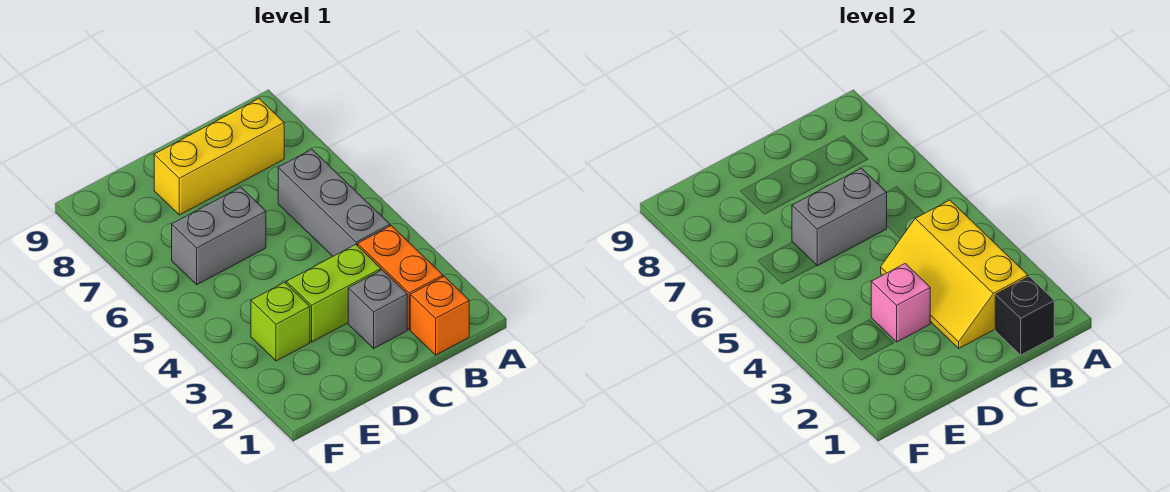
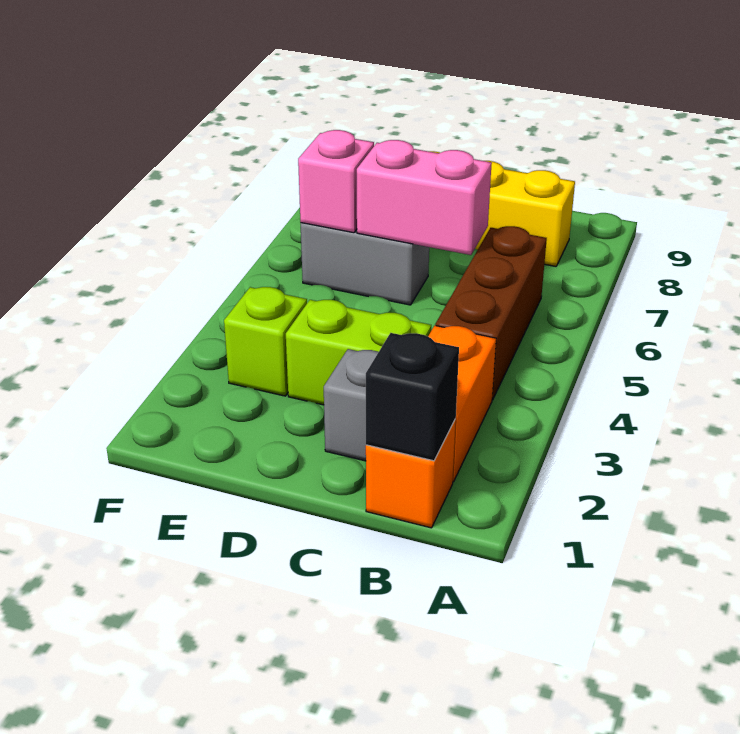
yellow 2x3 slope [881,200,1028,348] -> none
grey 1x3 brick [278,149,390,256] -> brown 1x3 brick [435,226,547,400]
grey 1x2 brick [792,168,887,266] -> pink 1x2 brick [357,140,492,255]
pink 1x1 brick [871,263,930,342] -> pink 1x1 brick moved to [298,130,374,233]

